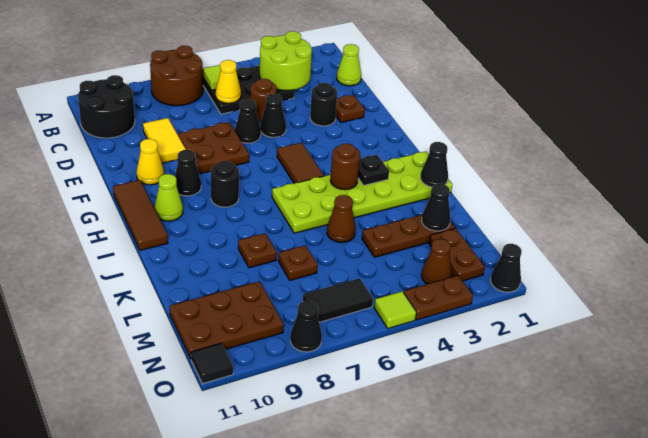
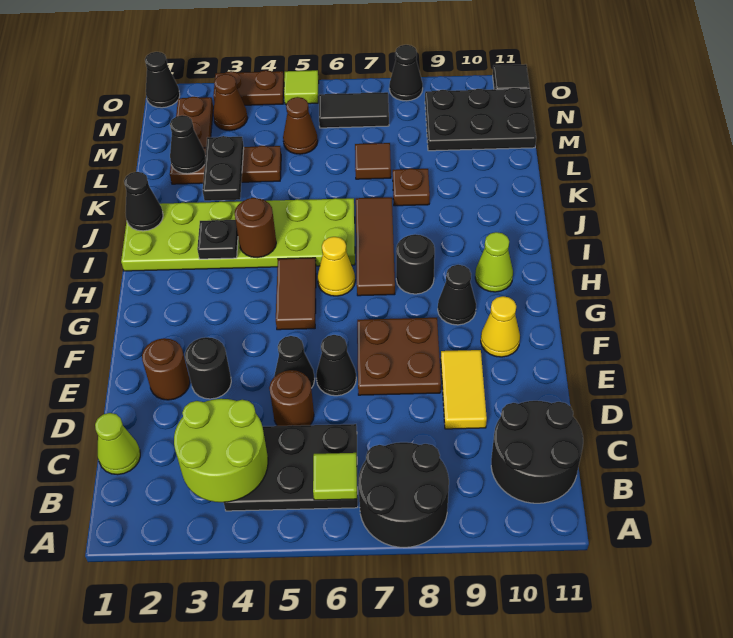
brown 2x2 round brick [150,46,203,106] -> black 2x2 round brick [358,442,449,547]
yellow 1x1 cone [216,60,241,103] -> yellow 1x1 cone moved to [317,237,355,296]
brown 1x1 plate [336,95,365,122] -> brown 1x1 round brick [142,338,190,400]
brown 1x3 tile [113,180,168,250] -> brown 1x3 tile moved to [356,197,395,296]
none -> black 1x2 plate [203,136,244,201]
brown 1x1 cone [327,195,356,242] -> brown 1x1 cone moved to [283,97,318,154]
brown 1x1 plate [278,245,318,280] -> brown 1x1 tile [355,143,391,179]
brown 2x3 plate [169,281,284,358] -> black 2x3 plate [425,88,536,151]

